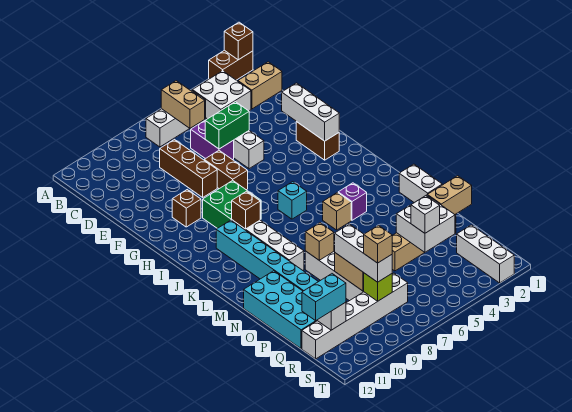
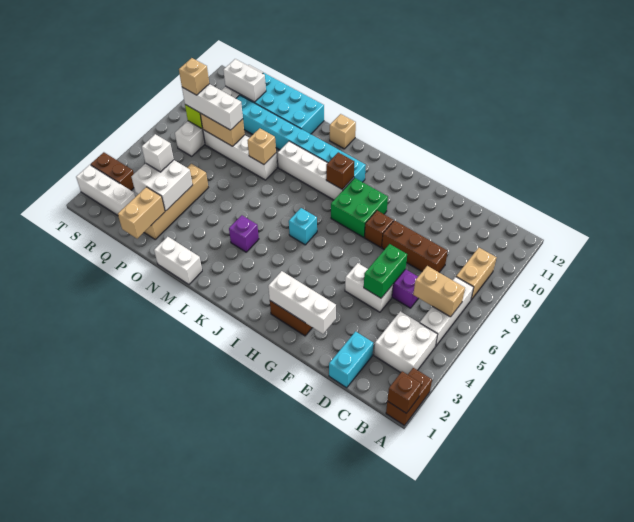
tan 1x2 brick [238,62,282,109] -> tan 1x2 brick moved to [456,248,497,300]
brown 1x2 brick [204,151,248,190] -> brown 1x2 brick moved to [90,152,134,190]
brown 1x1 brick [172,190,201,227] -> brown 1x1 brick moved to [365,211,394,247]
tan 1x1 brick [323,193,351,230] -> tan 1x1 brick moved to [330,114,356,149]
cyan 1x2 brick [302,274,346,321] -> cyan 1x2 brick moved to [329,332,373,388]

